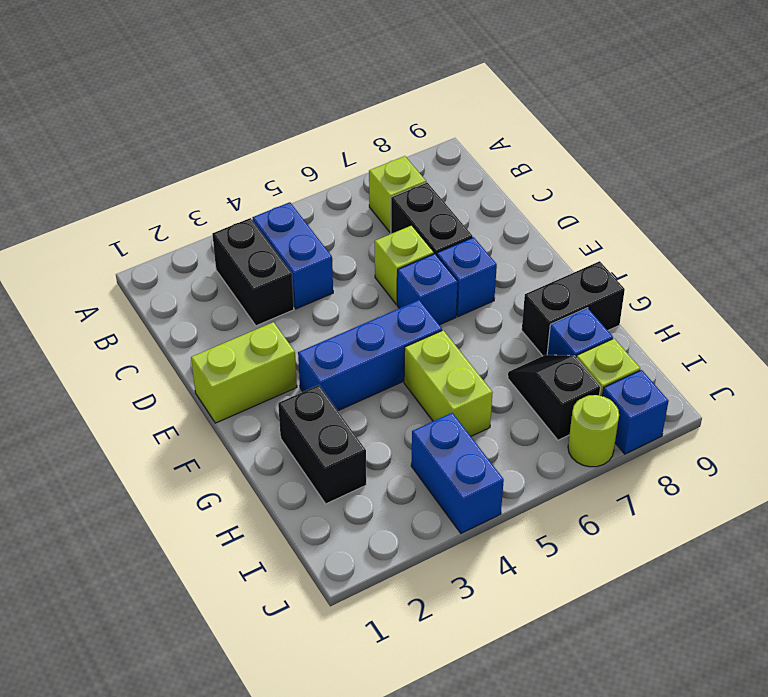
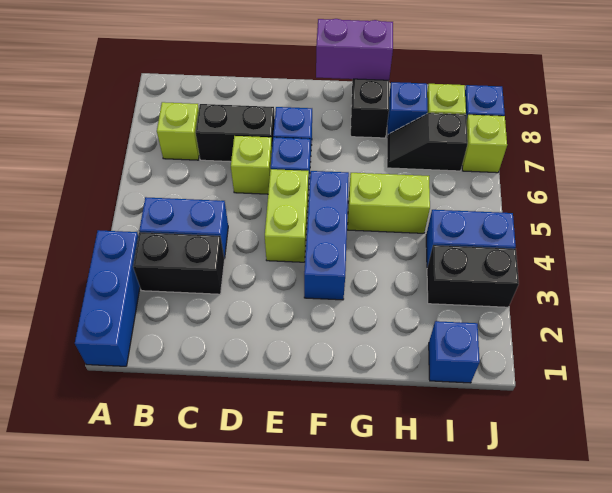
none -> blue 1x3 brick [75,230,140,366]
lime 1x2 brick [191,322,297,423] -> lime 1x2 brick moved to [265,169,309,262]
none -> purple 1x2 brick [316,19,393,80]
black 1x2 brick [278,385,366,504] -> black 1x2 brick moved to [427,245,519,307]
none -> blue 1x1 brick [429,321,480,383]
lime 1x1 round brick [568,395,619,467] -> lime 1x1 brick [462,115,507,173]

